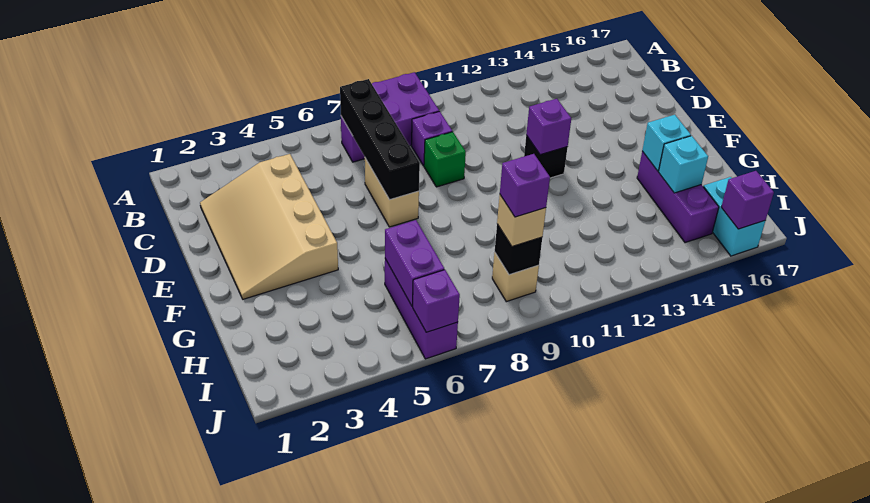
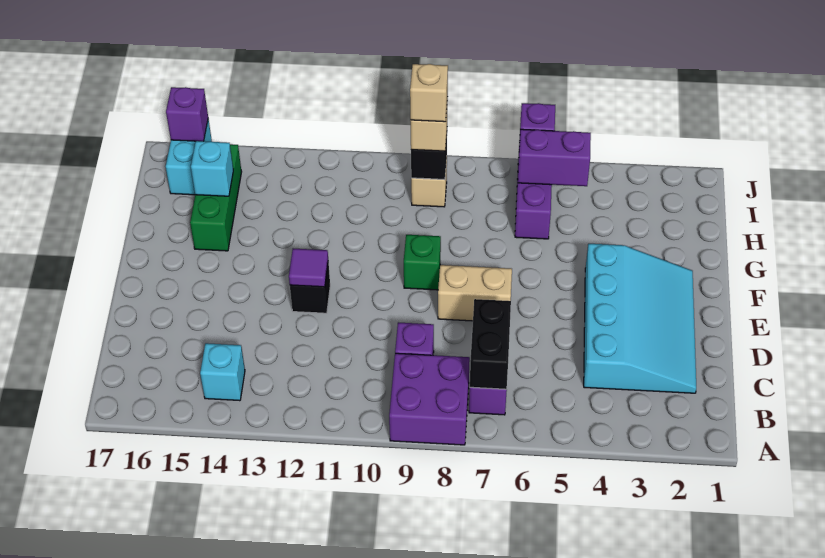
black 1x4 brick [340,79,420,200] -> black 1x2 brick [470,299,511,389]
tan 3x4 slope [200,154,338,299] -> cyan 3x4 slope [584,244,696,393]
tan 1x2 brick [365,158,419,227] -> tan 1x2 brick turned to [438,265,512,321]
green 1x1 brick [424,132,466,187] -> green 1x1 brick moved to [404,235,441,290]
purple 1x1 brick [526,99,571,155] -> purple 1x1 tile [289,249,328,287]
purple 1x3 brick [637,151,719,243] -> green 1x3 brick [190,144,242,251]
cyan 1x1 brick [642,115,691,171] -> cyan 1x1 brick moved to [200,343,245,401]
purple 1x2 brick [385,220,444,306] -> purple 1x2 brick turned to [518,129,591,186]
purple 1x1 brick [500,154,550,217] -> tan 1x1 brick [410,64,448,122]

